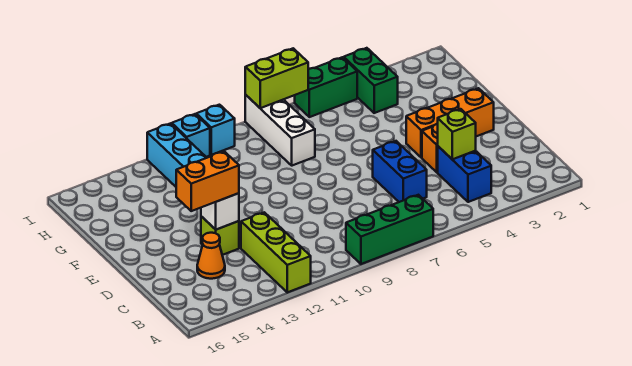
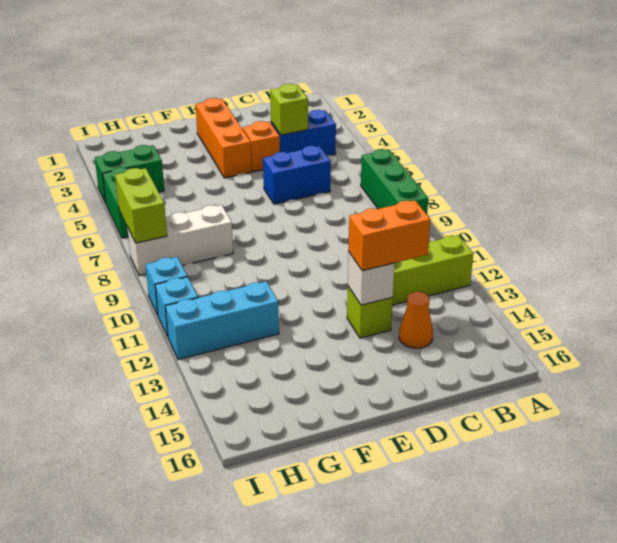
orange 1x2 brick [176,151,239,211] -> orange 1x2 brick turned to [348,200,431,271]

